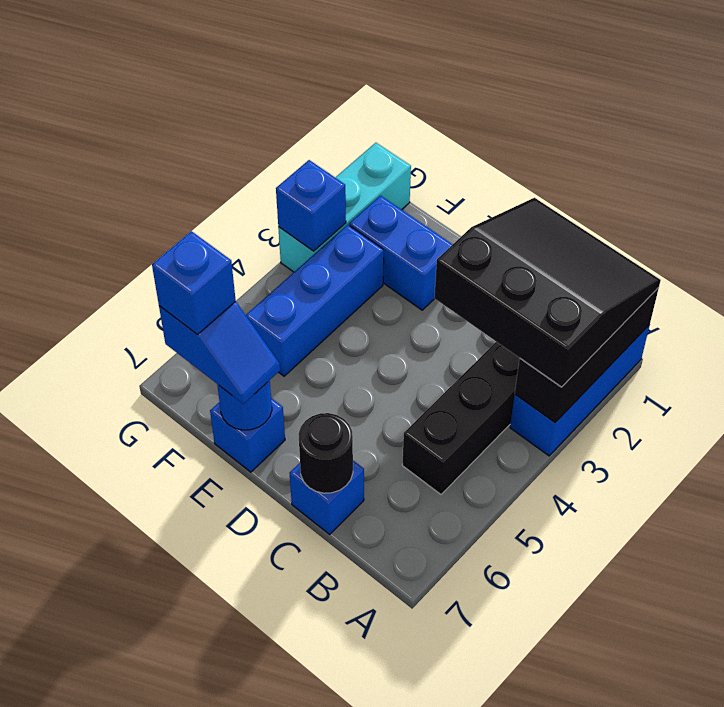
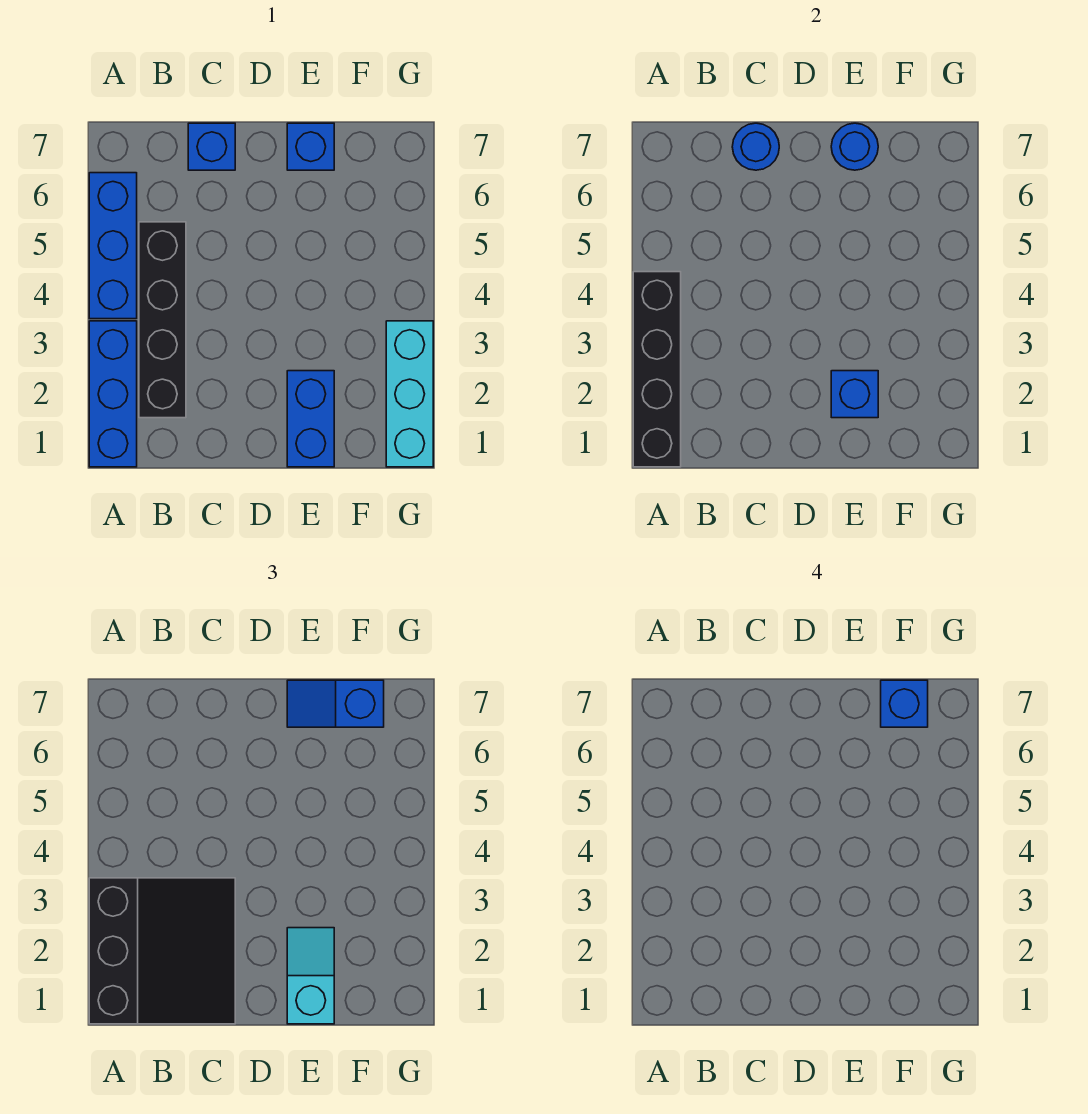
black 1x3 brick [515,288,659,422] -> black 1x4 brick [633,272,681,467]
black 3x3 slope [435,198,661,387] -> black 3x3 slope turned to [89,878,235,1024]
black 1x1 round brick [299,413,353,493] -> blue 1x1 round brick [732,123,779,170]
none -> cyan 1x2 slope [287,928,334,1024]
blue 1x2 brick [349,196,453,310] -> blue 1x2 brick turned to [287,371,334,467]
blue 1x3 brick [246,225,384,376] -> blue 1x3 brick moved to [89,173,137,319]
blue 1x1 brick [276,160,346,251] -> blue 1x1 brick moved to [831,371,878,418]

